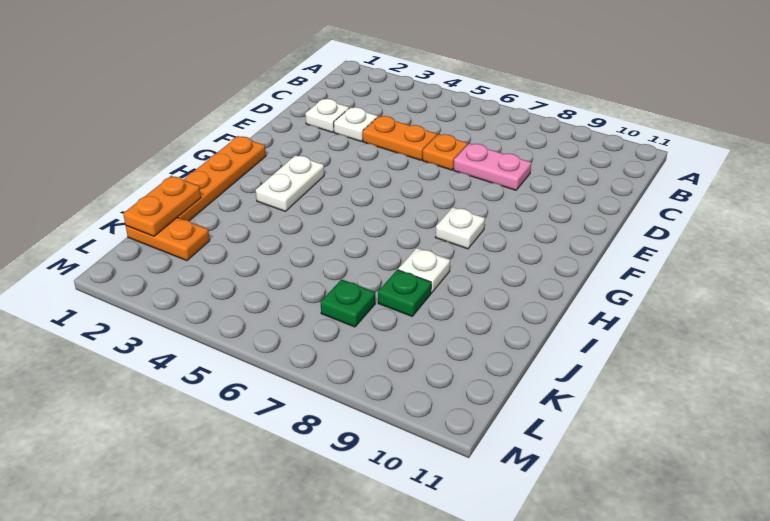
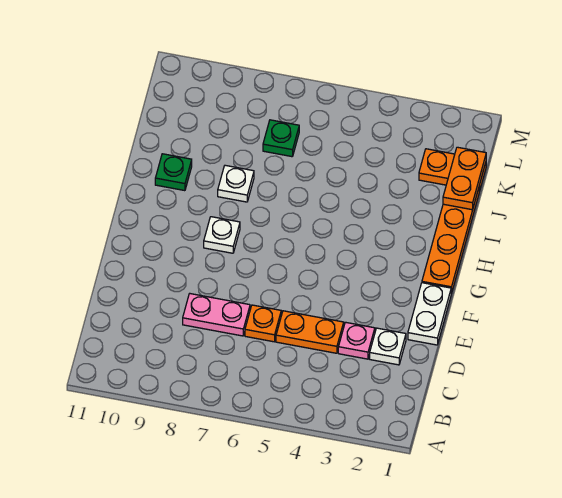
white 1x1 plate [334,107,378,141] -> pink 1x1 plate [338,322,375,359]
white 1x2 plate [256,155,324,211] -> white 1x2 plate moved to [408,283,451,345]
green 1x1 plate [378,270,431,316] -> green 1x1 plate moved to [155,154,192,191]

